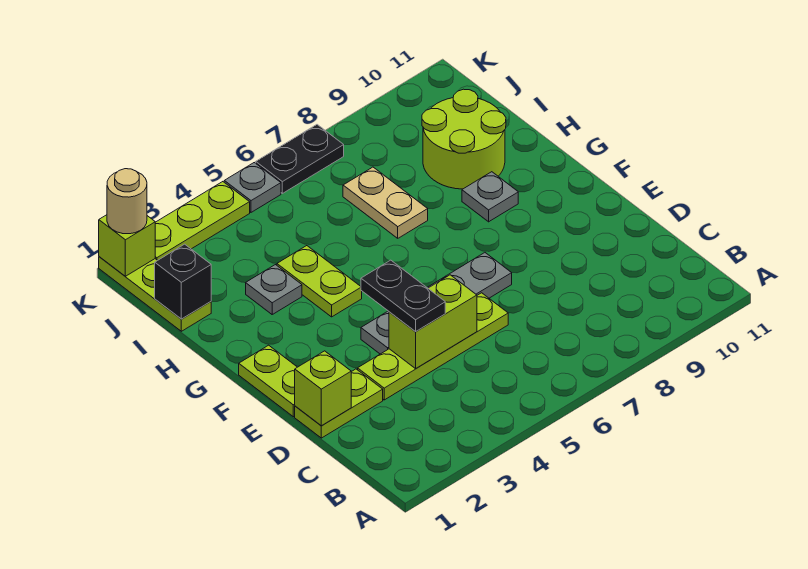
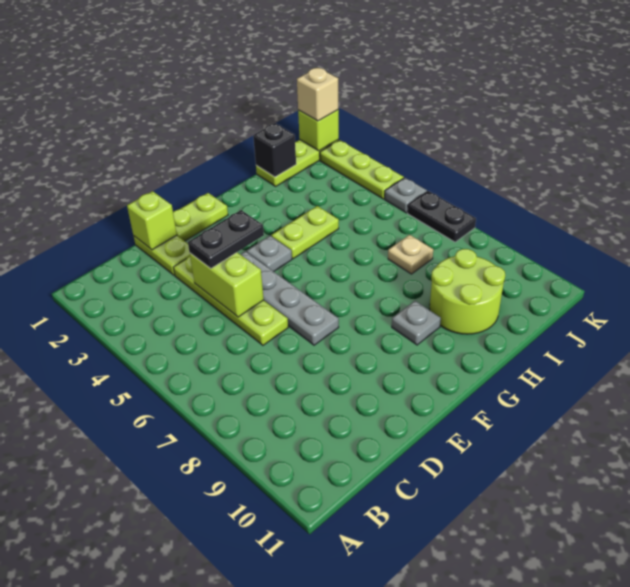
grey 1x1 plate [246,265,302,314] -> grey 1x1 plate moved to [247,236,292,271]
tan 1x2 plate [343,167,428,238] -> tan 1x1 plate [388,235,433,274]
tan 1x1 round brick [107,169,147,234] -> tan 1x1 brick [297,68,339,121]

